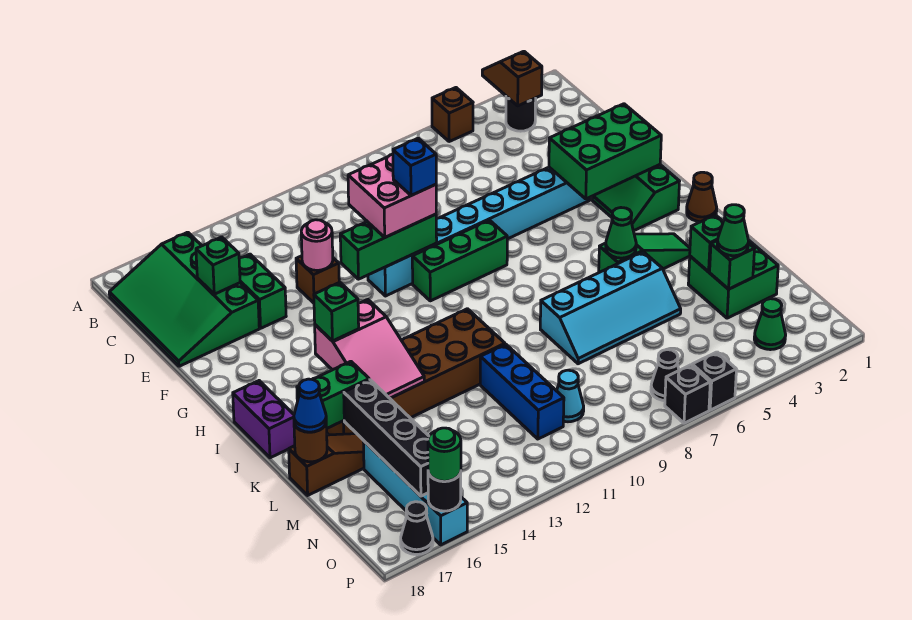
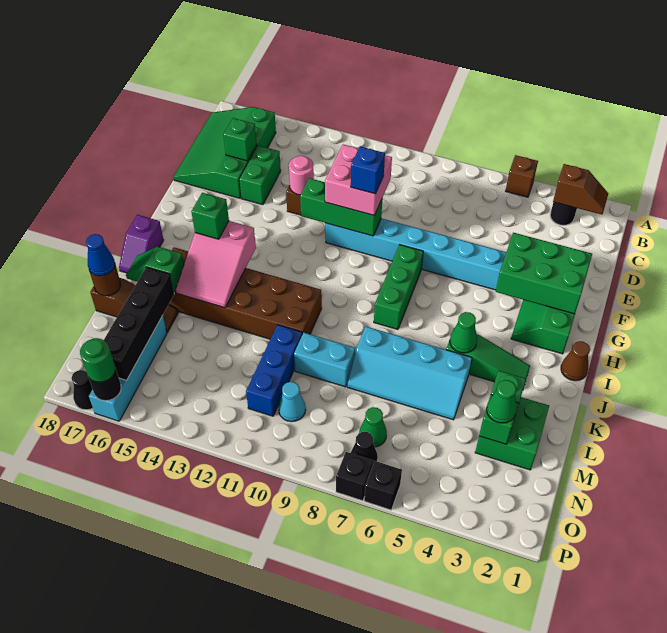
brown 1x2 slope [482,51,542,106] -> brown 1x2 slope turned to [553,164,608,214]
green 1x3 brick [412,220,507,301] -> green 1x3 brick turned to [374,245,423,330]
purple 1x2 brick [233,381,295,458] -> purple 1x2 slope [119,215,164,273]
green 1x2 brick [297,361,369,428] -> green 1x2 slope [126,247,184,293]
none -> cyan 1x2 brick [294,333,355,387]
green 1x1 cone [754,299,786,350] -> green 1x1 cone moved to [359,407,387,447]

